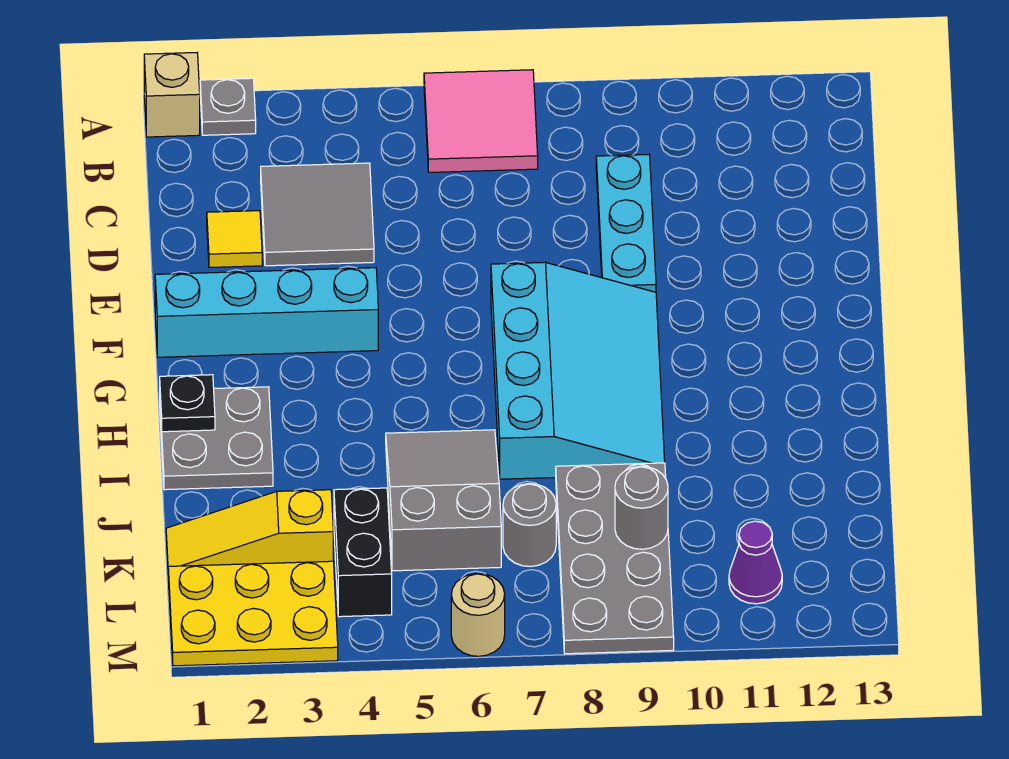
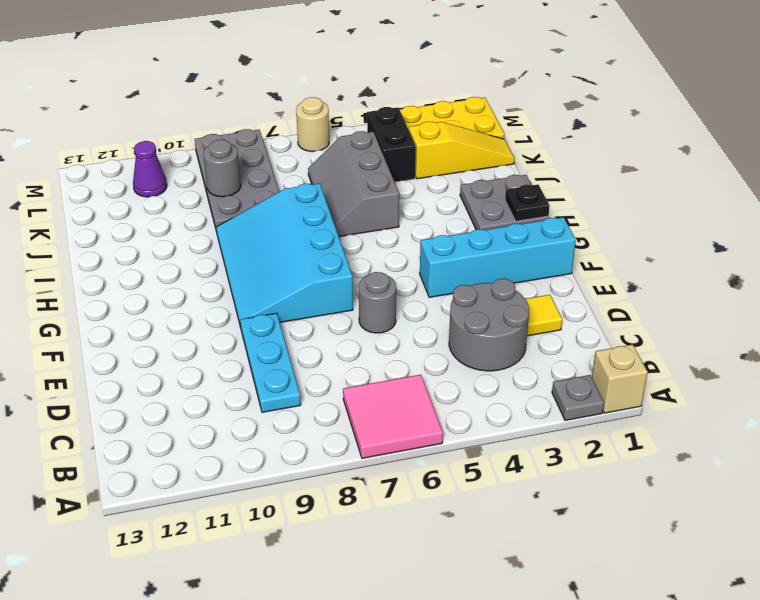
grey 2x2 tile [261,163,374,266] -> grey 2x2 round brick [449,279,529,371]
grey 2x3 slope [386,430,501,571] -> grey 2x3 slope turned to [308,131,399,236]
grey 1x1 round brick [503,484,556,567] -> grey 1x1 round brick moved to [359,272,396,333]

